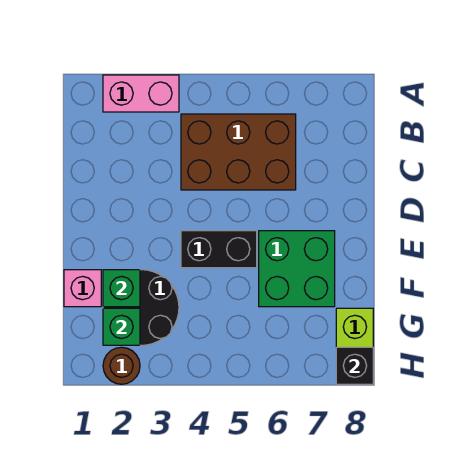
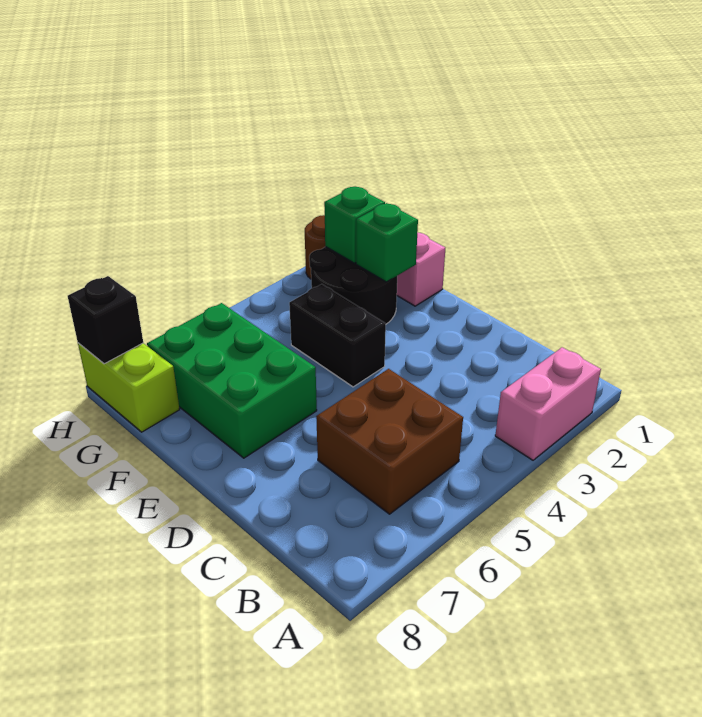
brown 2x3 brick [181,114,296,190] -> brown 2x2 brick [316,369,463,514]
black 1x2 brick [181,231,257,268] -> black 1x2 brick turned to [289,284,386,387]
green 2x2 brick [259,231,335,307] -> green 2x3 brick [147,303,317,458]

